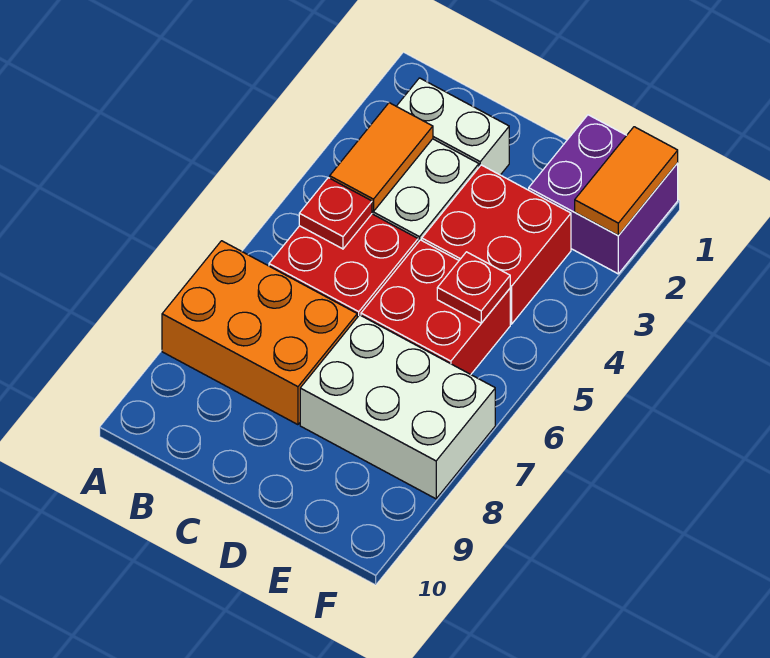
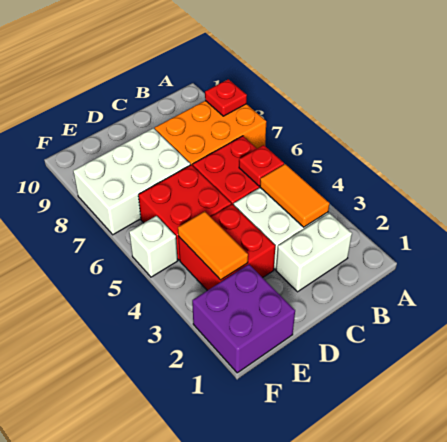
red 1x1 plate [437,252,510,323] -> red 1x1 plate moved to [205,79,247,116]
orange 1x2 tile [575,127,678,236] -> orange 1x2 tile moved to [178,211,248,280]
none -> white 1x1 brick [129,216,178,277]

